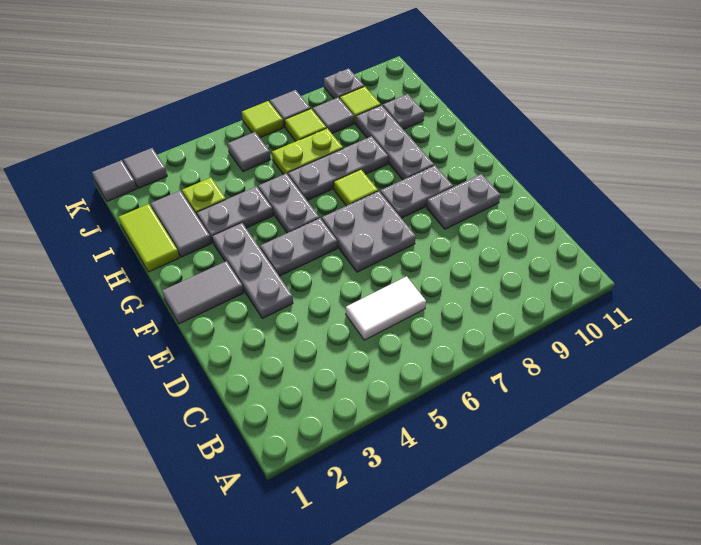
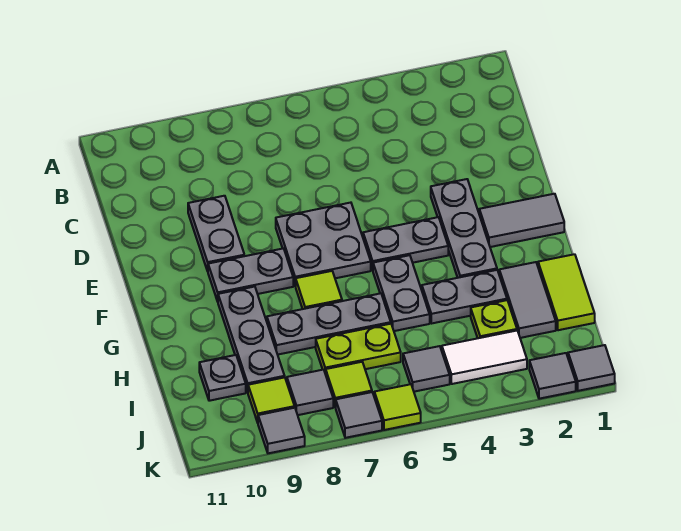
white 1x2 tile [346,276,426,340] -> white 1x2 tile moved to [442,331,527,384]
grey 1x2 plate [427,174,501,229] -> grey 1x2 plate turned to [188,196,244,271]
grey 1x1 plate [324,68,364,99] -> grey 1x1 tile [258,408,305,453]

